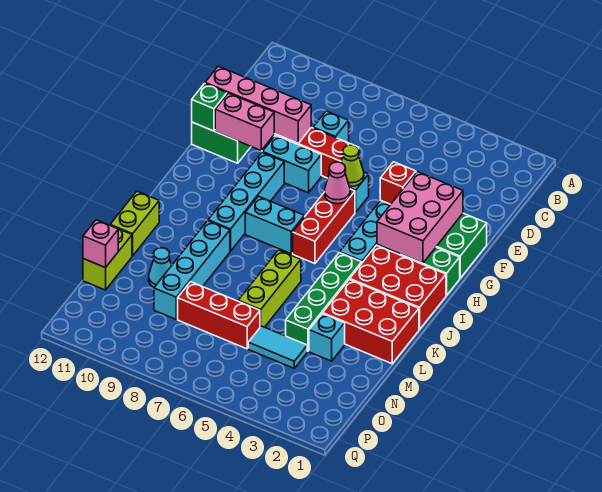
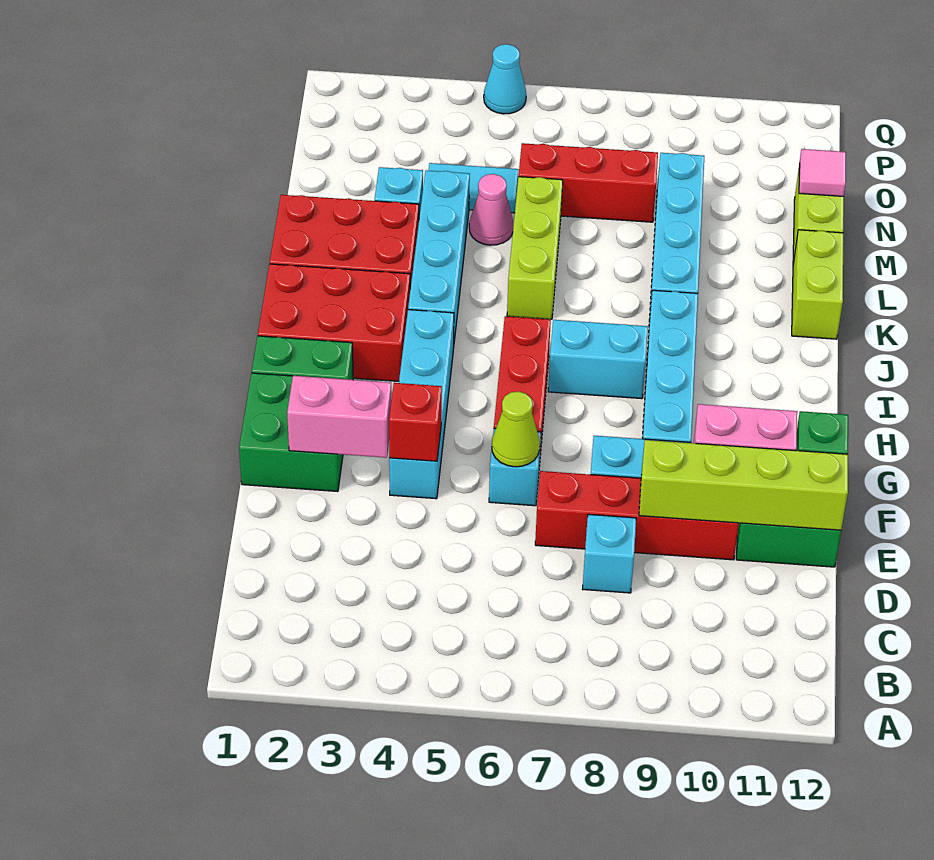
pink 1x4 brick [205,66,311,143] -> lime 1x4 brick [639,440,848,530]
pink 2x3 brick [377,172,463,263] -> pink 1x2 brick [287,376,391,458]
pink 1x1 cone [325,162,350,204] -> pink 1x1 cone moved to [469,174,513,245]
green 1x4 brick [286,252,362,351] -> cyan 1x4 brick [408,170,470,341]
cyan 1x1 cone [149,248,172,287] -> cyan 1x1 cone moved to [484,44,526,114]
pink 1x1 brick [83,220,118,268] -> pink 1x1 tile [799,149,846,196]

